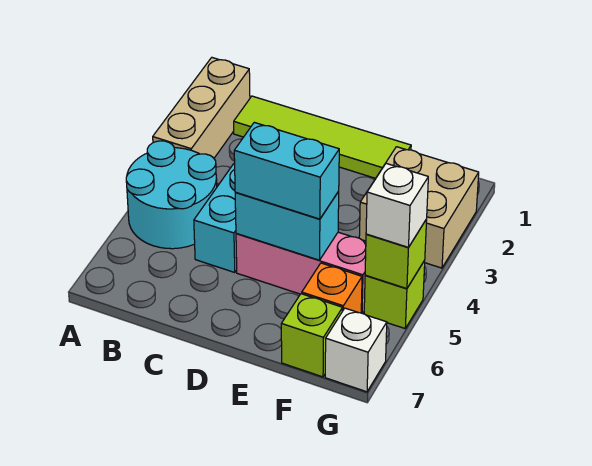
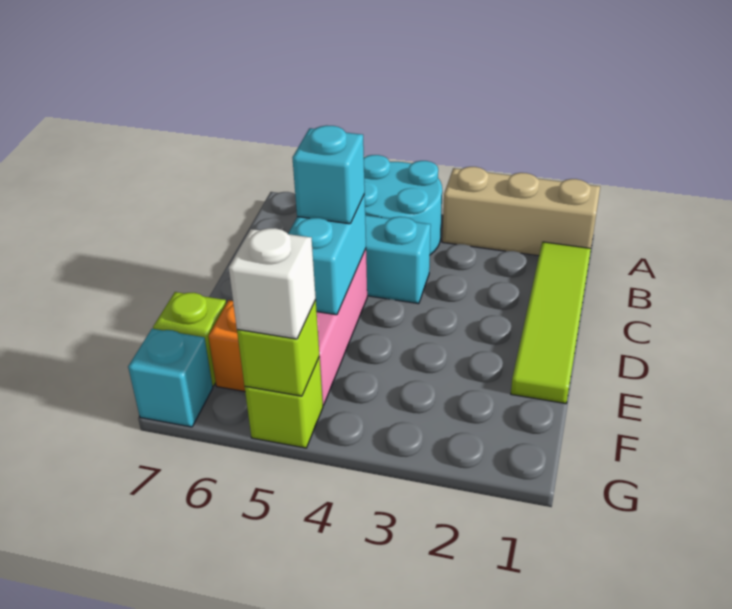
cyan 1x2 brick [234,122,339,219] -> cyan 1x1 brick [292,125,365,224]
tan 2x2 brick [359,147,479,268] -> none
white 1x1 brick [325,308,387,392] -> cyan 1x1 brick [128,329,213,427]

